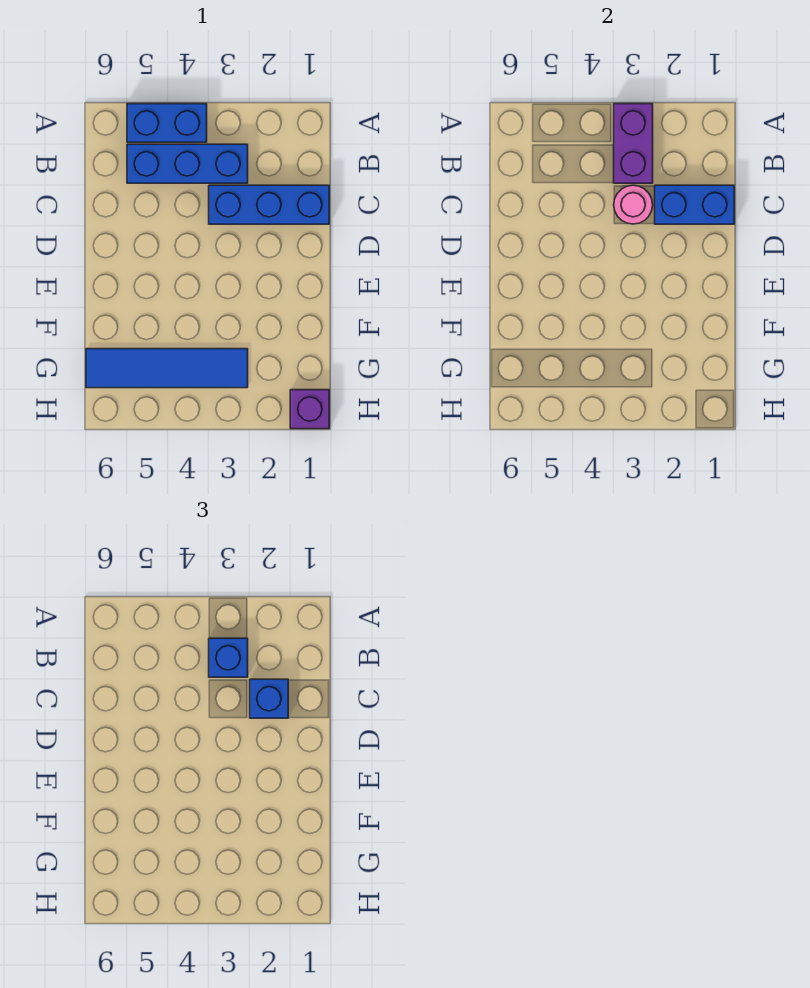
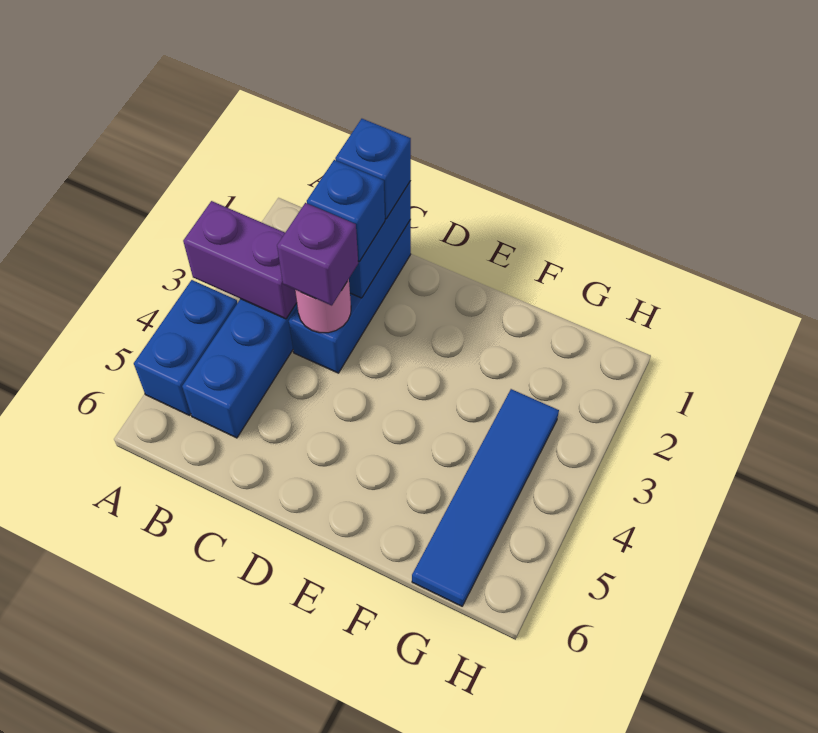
blue 1x1 brick [209,638,248,677] -> blue 1x1 brick moved to [335,119,411,219]
purple 1x1 brick [290,390,329,429] -> purple 1x1 brick moved to [277,203,358,306]

